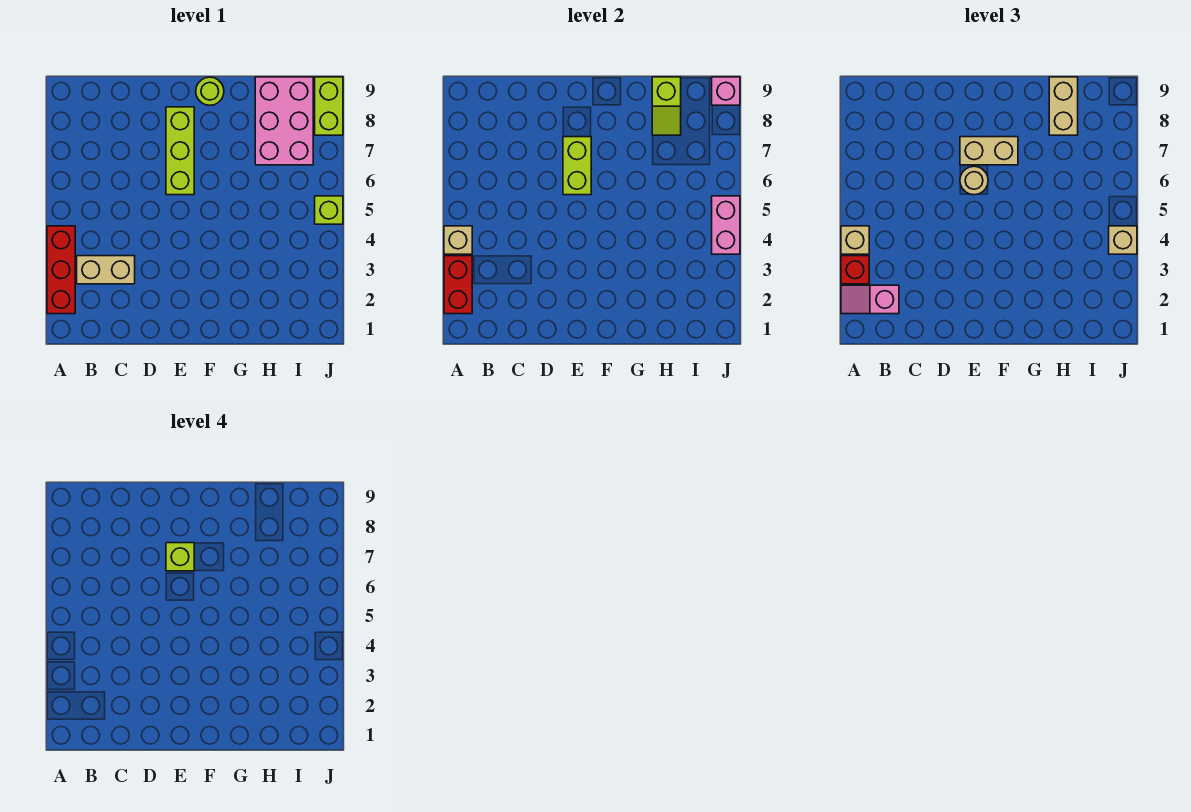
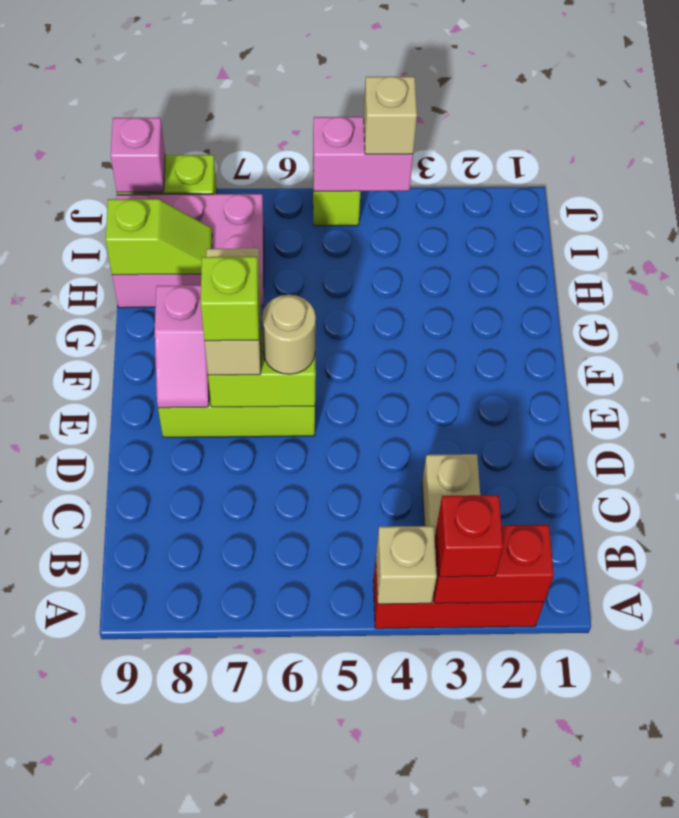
pink 1x2 slope [841,285,899,314] -> pink 1x2 slope moved to [155,285,209,408]
tan 1x1 brick [841,226,869,254] -> none
lime 1x1 round brick [196,77,224,105] -> none
tan 1x2 brick [1049,77,1078,135] -> none

